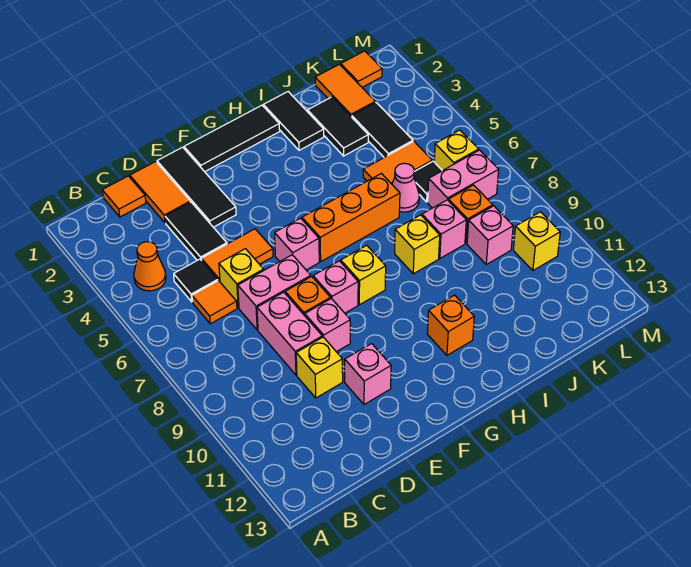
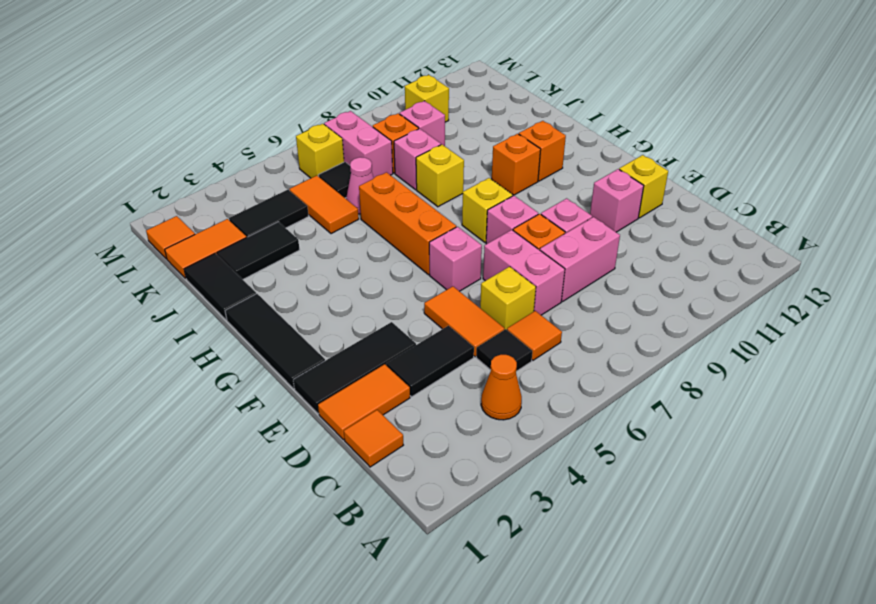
yellow 1x1 brick [296,337,343,398] -> yellow 1x1 brick moved to [619,155,668,218]
none -> orange 1x1 brick [492,134,541,195]
black 1x2 tile [263,92,324,150] -> black 1x2 tile turned to [184,253,256,320]

